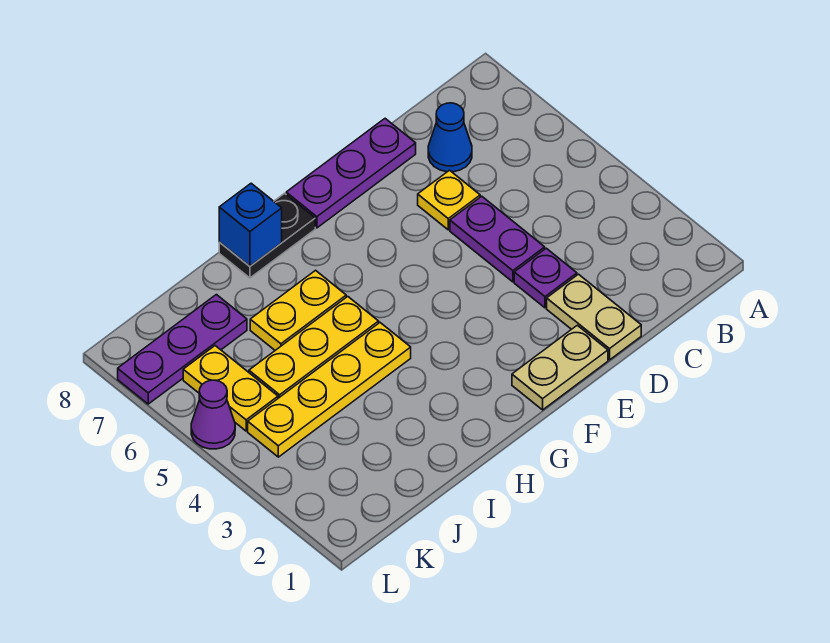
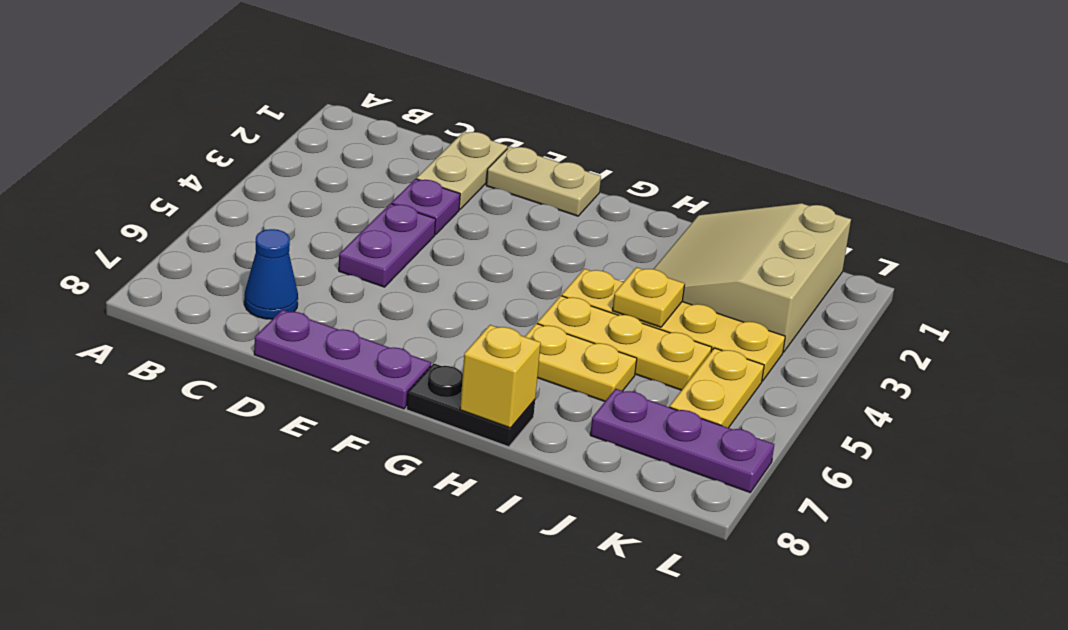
yellow 1x1 plate [418,170,480,230] -> yellow 1x1 plate moved to [612,267,685,327]
blue 1x1 brick [219,183,282,266] -> yellow 1x1 brick [460,325,541,428]
none -> tan 3x3 slope [654,203,851,352]
purple 1x1 cone [191,380,235,449] -> none

